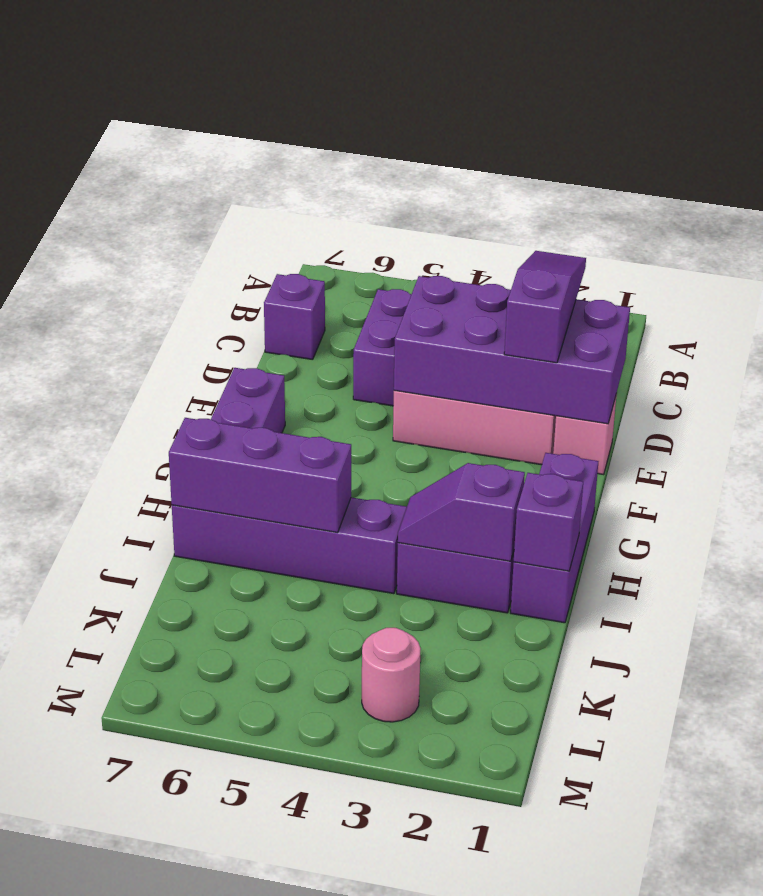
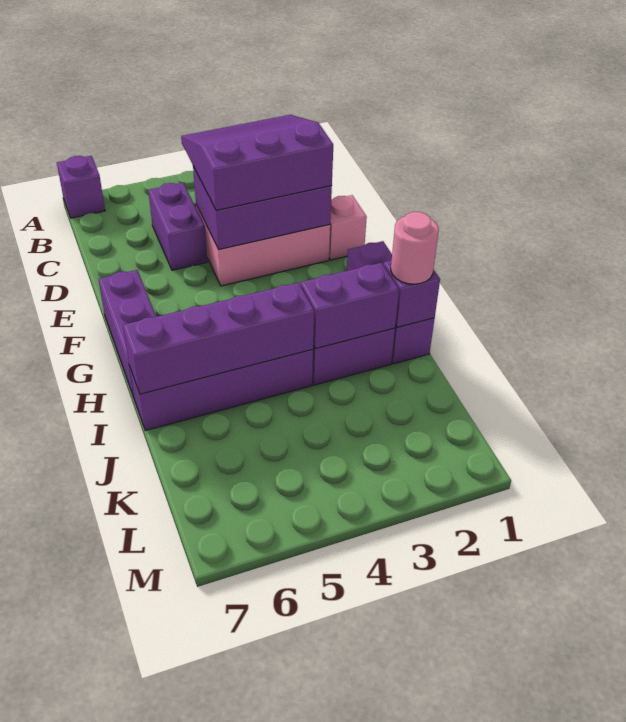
purple 1x3 slope [504,251,586,363] -> purple 3x3 slope [181,115,333,210]
purple 1x1 brick [264,274,325,360] -> purple 1x1 brick moved to [57,156,105,218]
purple 2x4 brick [394,276,630,424] -> purple 2x3 brick [193,166,332,249]
purple 1x2 slope [398,463,525,561] -> purple 1x2 brick [301,263,399,349]
purple 1x3 brick [169,418,351,532] -> purple 1x4 brick [123,283,314,394]
pink 1x1 round brick [362,628,421,722] -> pink 1x1 round brick moved to [391,212,439,284]

